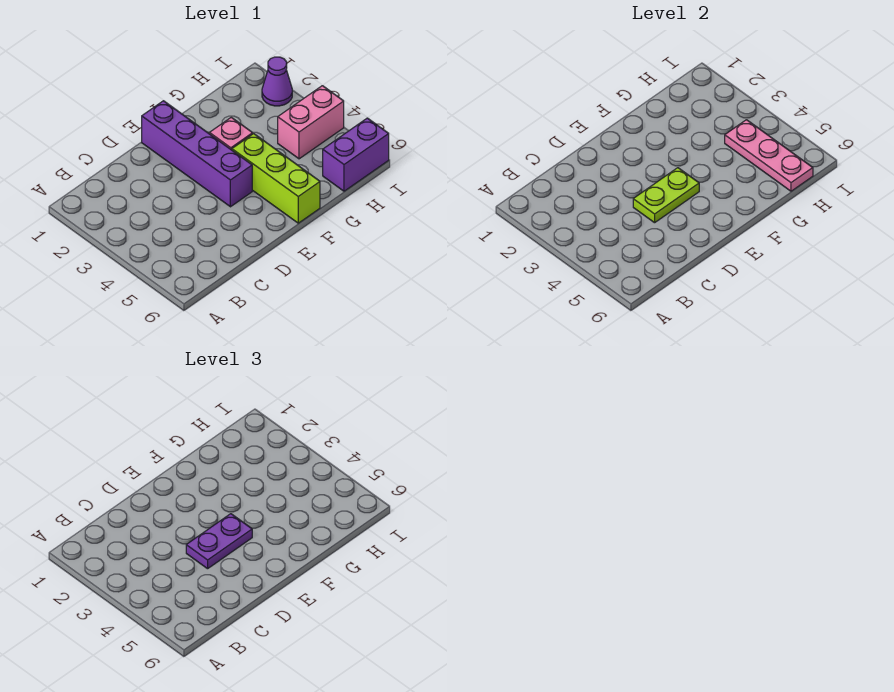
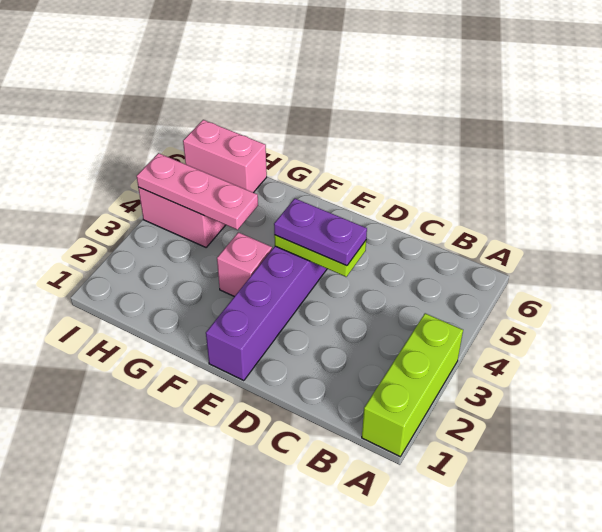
lime 1x3 brick [232,134,320,223] -> lime 1x3 brick moved to [362,313,463,457]
pink 1x3 plate [725,120,813,191] -> pink 1x3 plate turned to [137,153,258,230]
purple 1x2 brick [323,118,389,191] -> pink 1x2 brick [183,120,267,193]
purple 1x1 cone [262,57,292,106] -> none

